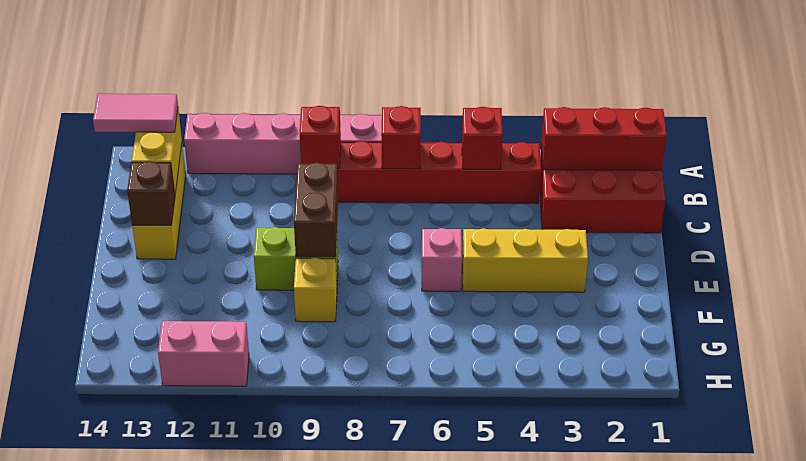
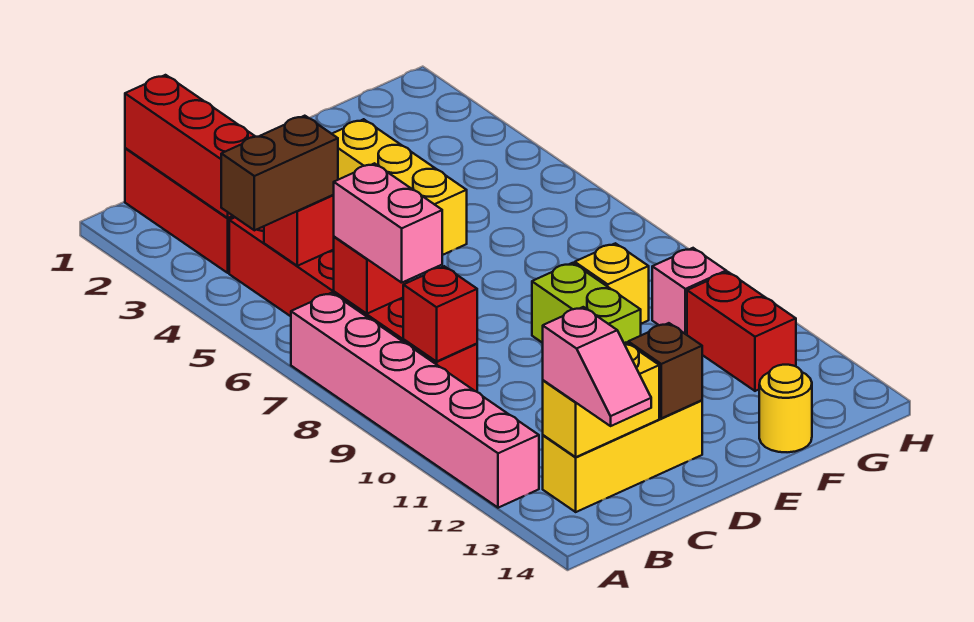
pink 1x2 tile [93,94,178,132] -> pink 1x2 slope [543,307,651,426]
brown 1x2 brick [294,162,338,257] -> brown 1x2 brick moved to [221,116,338,230]
pink 1x1 brick [422,228,462,291] -> pink 1x1 brick moved to [652,248,726,335]
none -> yellow 1x1 round brick [759,365,812,452]
none -> red 1x2 brick [687,272,796,391]
pink 1x2 brick [158,321,249,386] -> pink 1x2 brick moved to [334,163,442,283]

